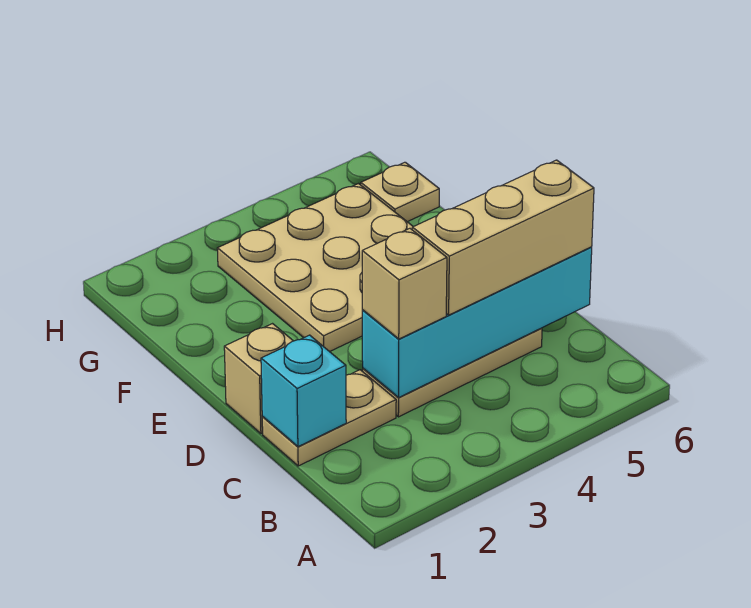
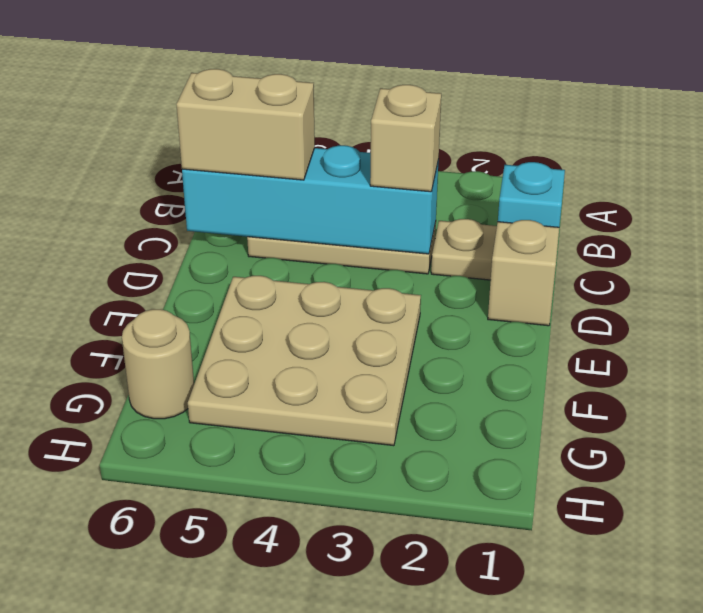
tan 1x3 brick [412,160,594,315] -> tan 1x2 brick [176,69,315,180]
tan 1x1 plate [361,162,439,222] -> tan 1x1 round brick [122,309,194,419]

